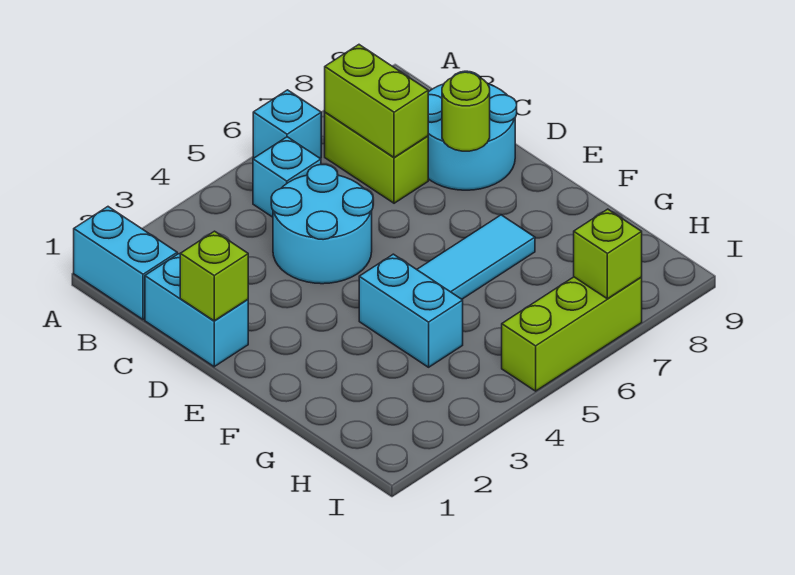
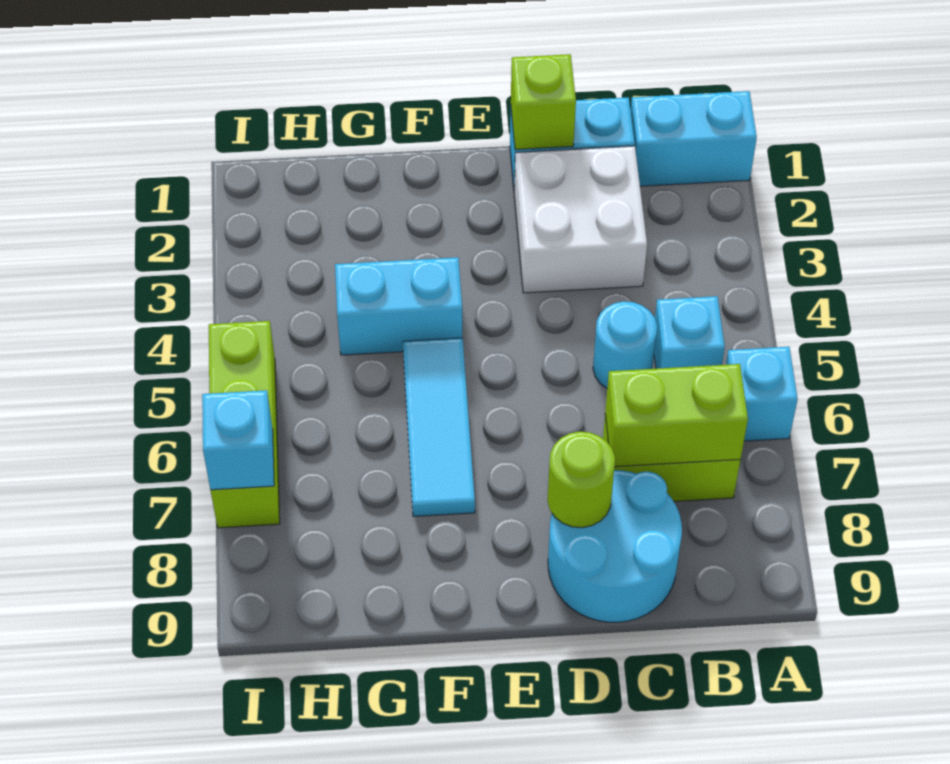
none -> white 2x2 brick [514,146,647,293]
cyan 2x2 round brick [271,165,373,284] -> cyan 1x1 round brick [593,301,657,388]
lime 1x1 brick [574,209,642,299] -> cyan 1x1 brick [202,390,274,490]

